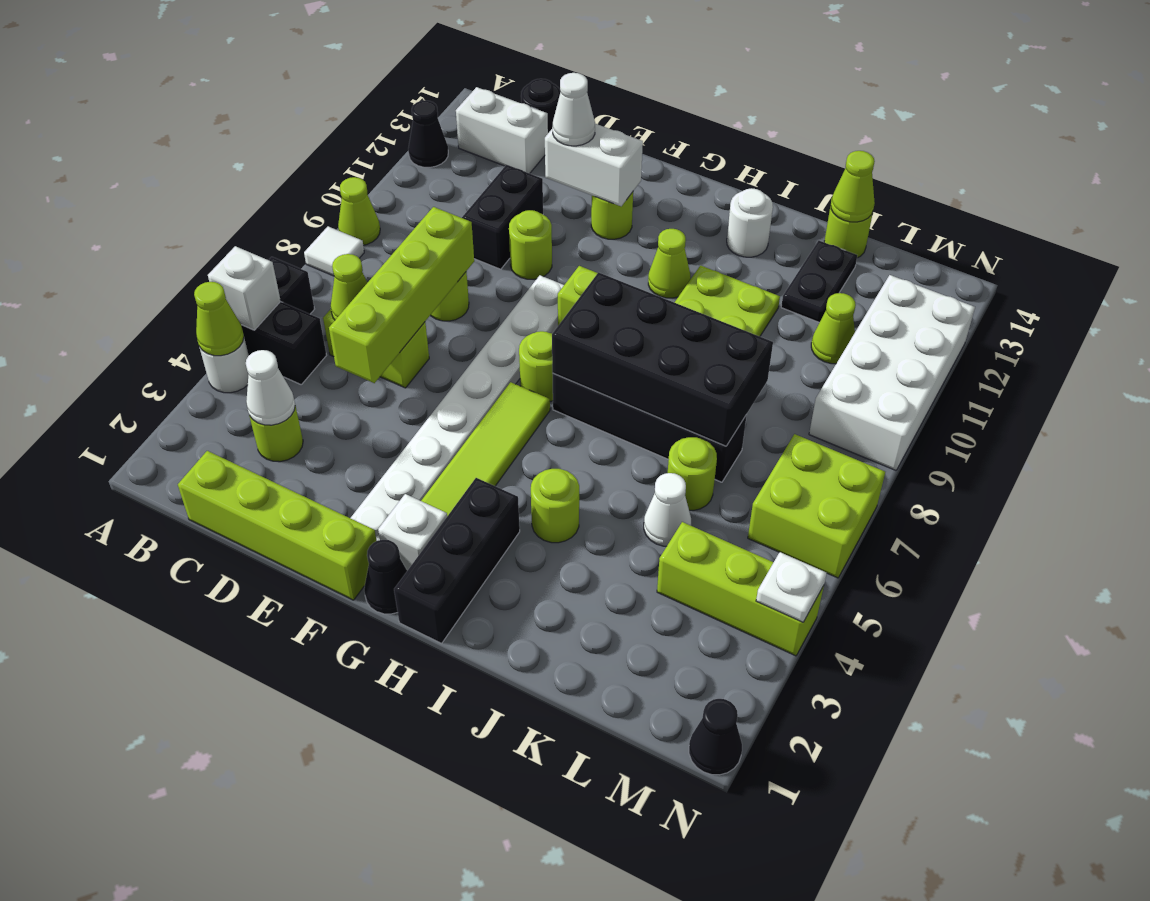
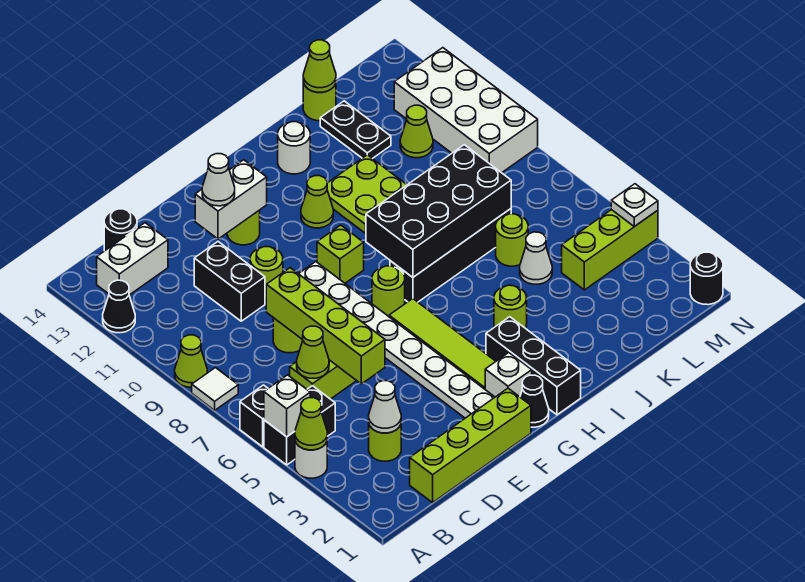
lime 2x2 brick [748,434,885,578] -> none
black 1x1 cone [689,699,742,775] -> black 1x1 round brick [690,252,723,305]

